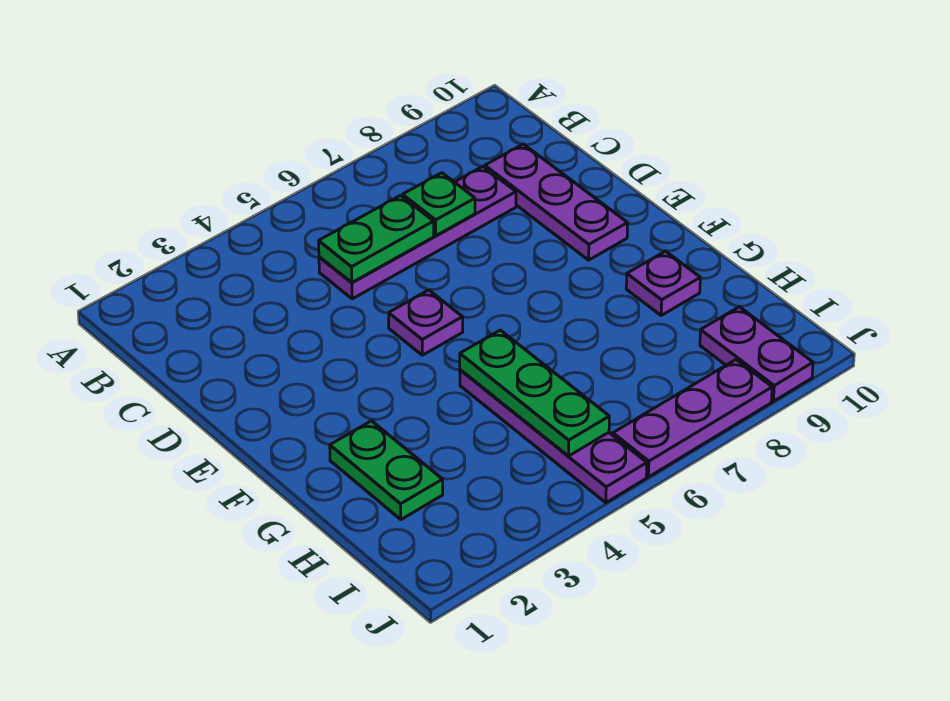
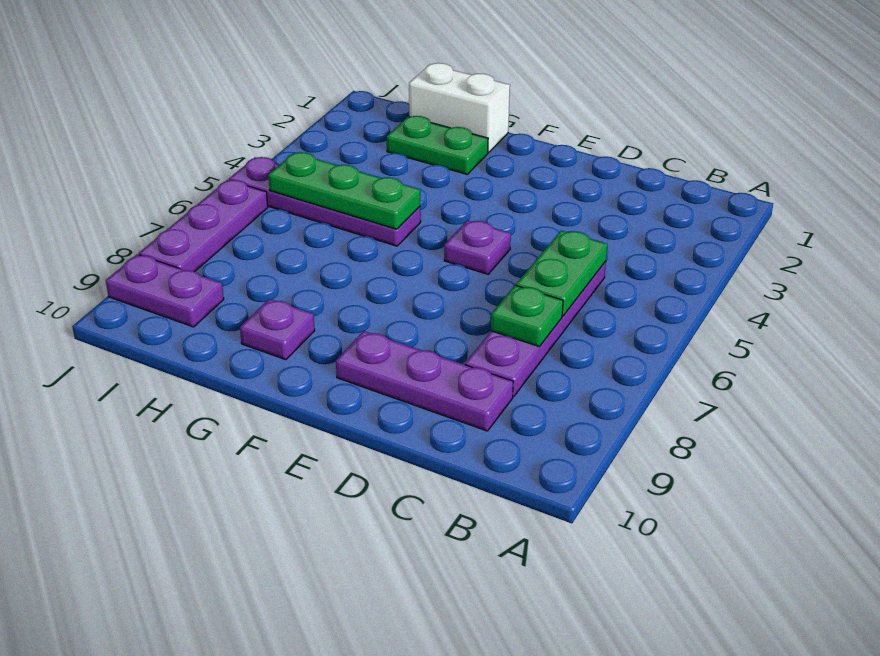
none -> white 1x2 brick [409,63,510,153]

